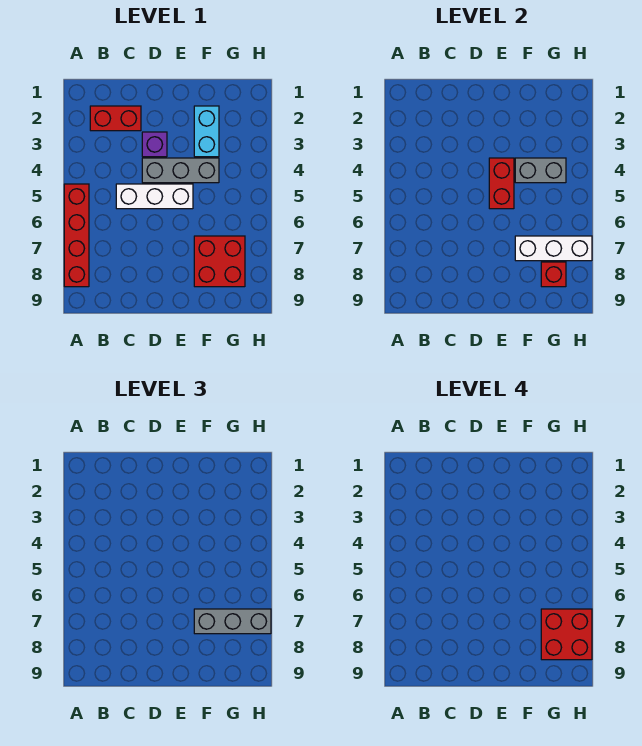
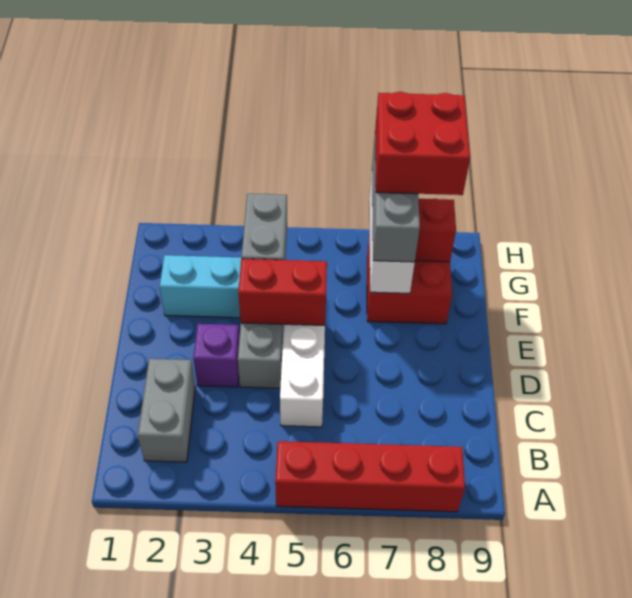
red 1x2 brick [90,106,141,131] -> grey 1x2 brick [138,359,195,462]

